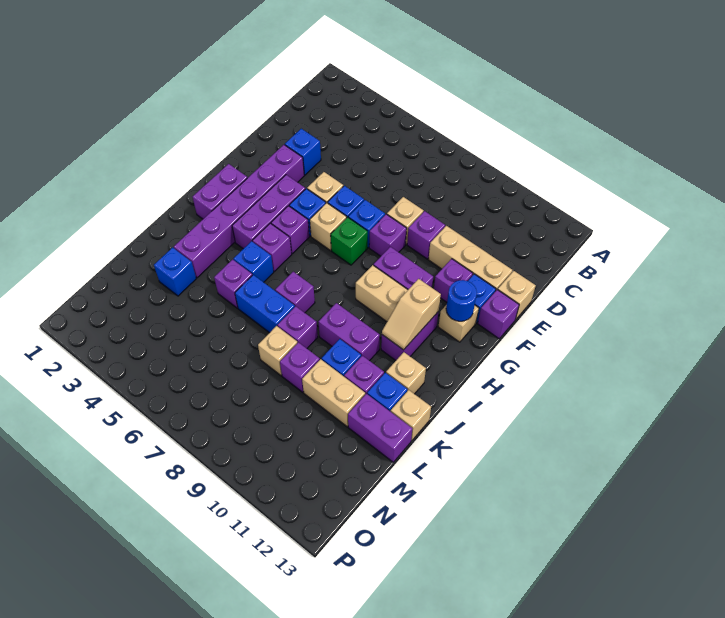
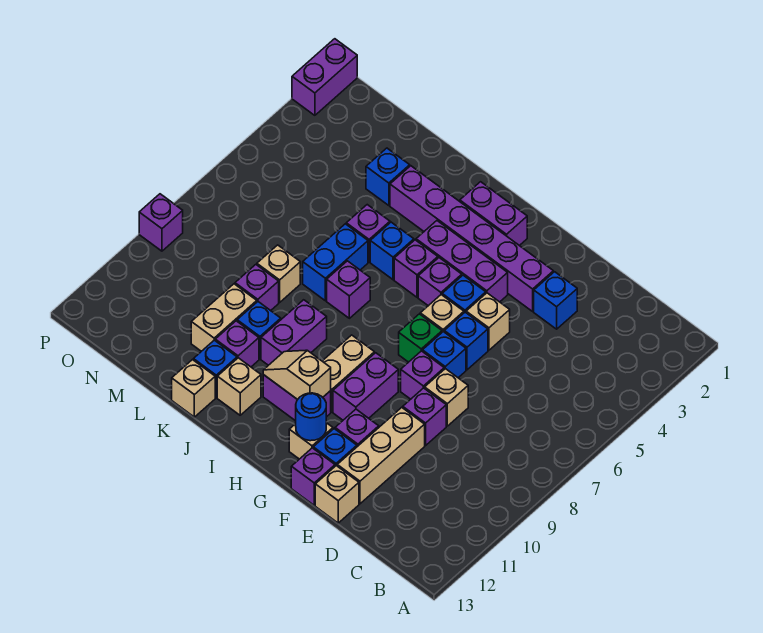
purple 1x1 brick [278,306,318,348] -> purple 1x1 brick moved to [139,194,183,251]
purple 1x2 brick [348,394,412,462] -> purple 1x2 brick moved to [292,39,357,115]

